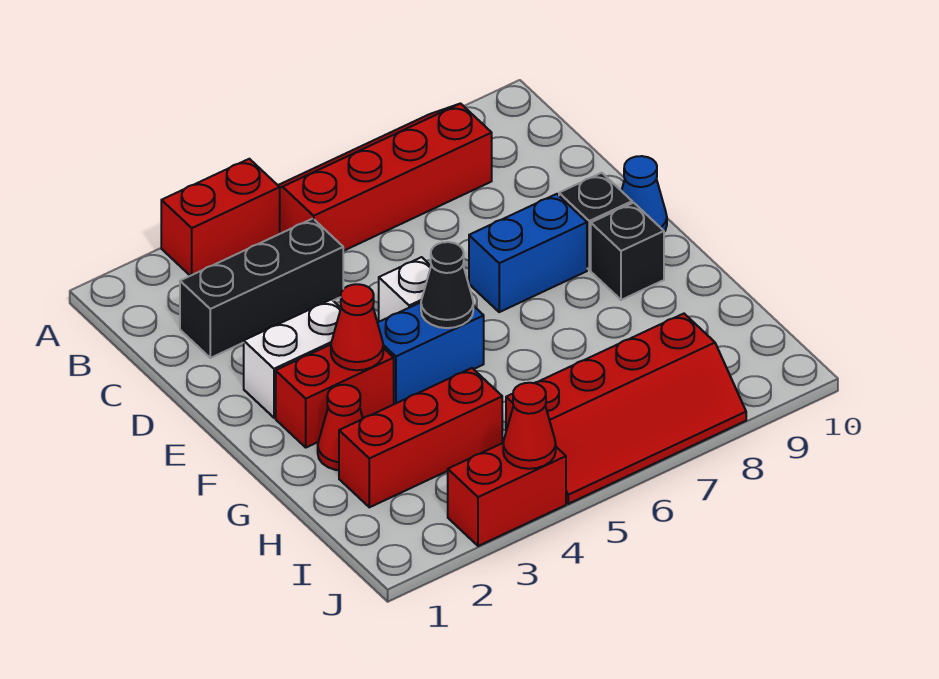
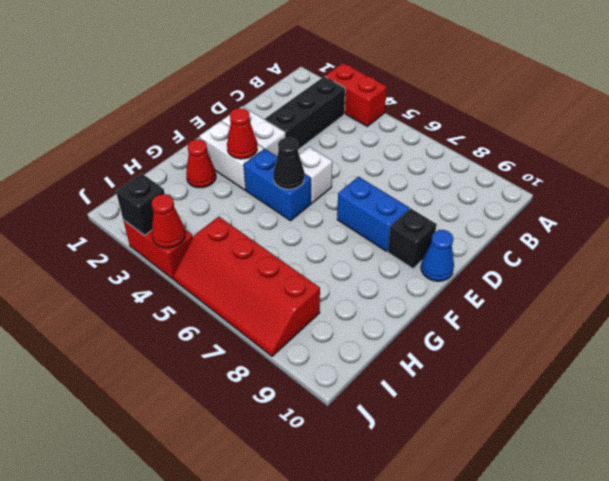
red 2x4 slope [278,104,492,251] -> none
black 1x3 brick [180,219,343,358] -> black 1x3 brick turned to [265,76,345,150]
red 1x2 brick [276,345,394,447] -> white 1x2 brick [200,121,264,190]
black 1x1 brick [591,203,664,300] -> black 1x1 brick moved to [116,173,165,235]
red 1x3 brick [339,368,502,507] -> none

